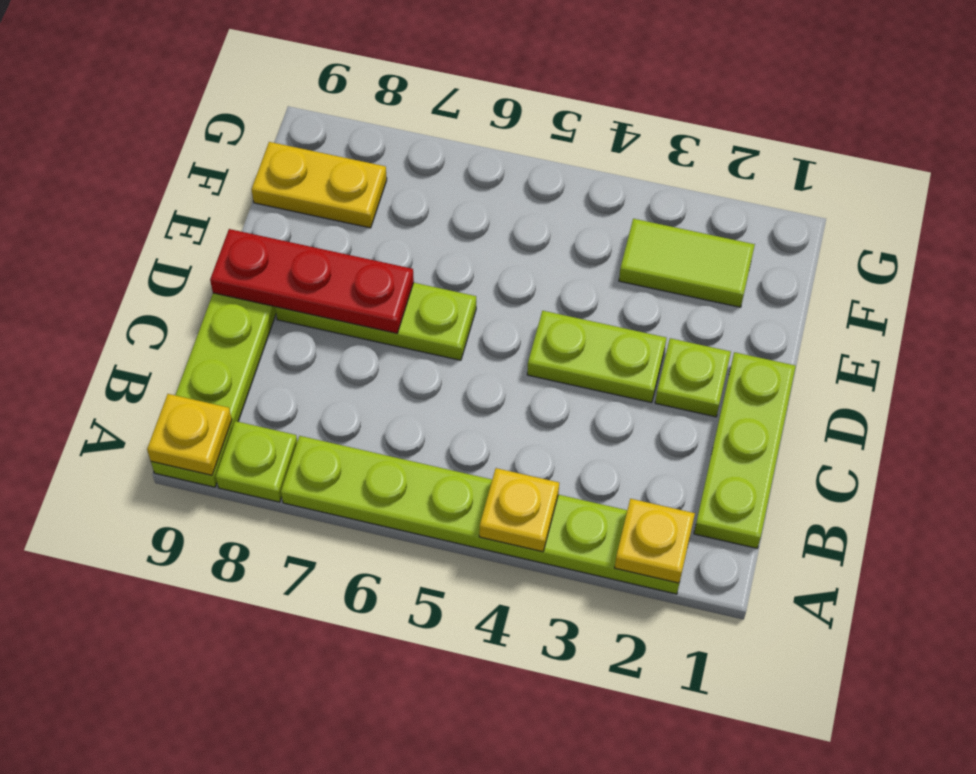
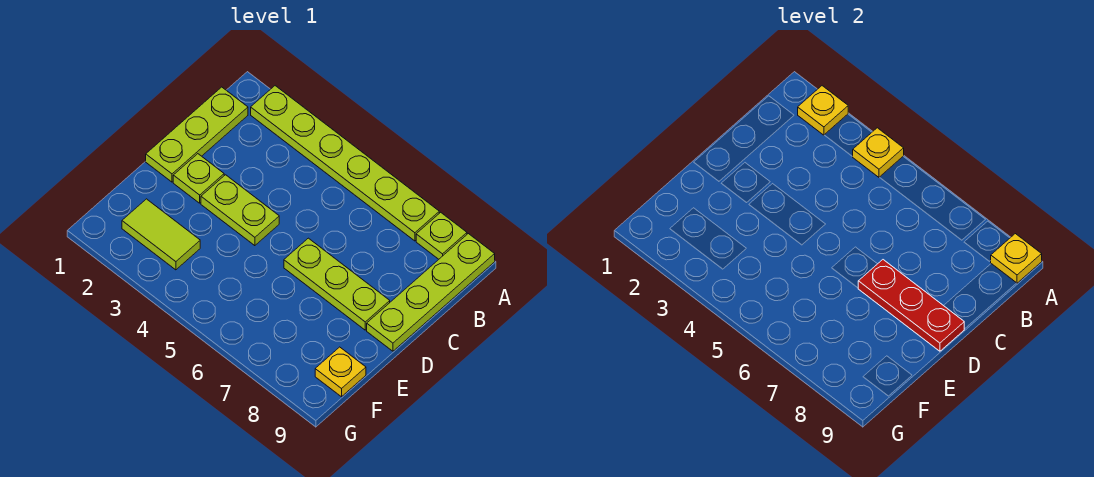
yellow 1x2 plate [252,142,387,228] -> yellow 1x1 plate [315,347,366,397]

